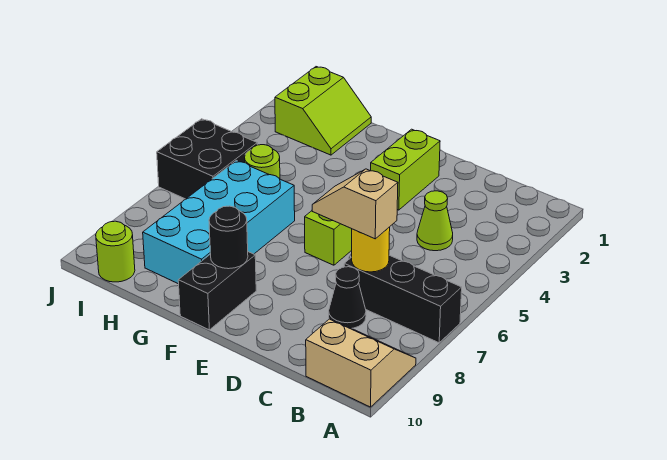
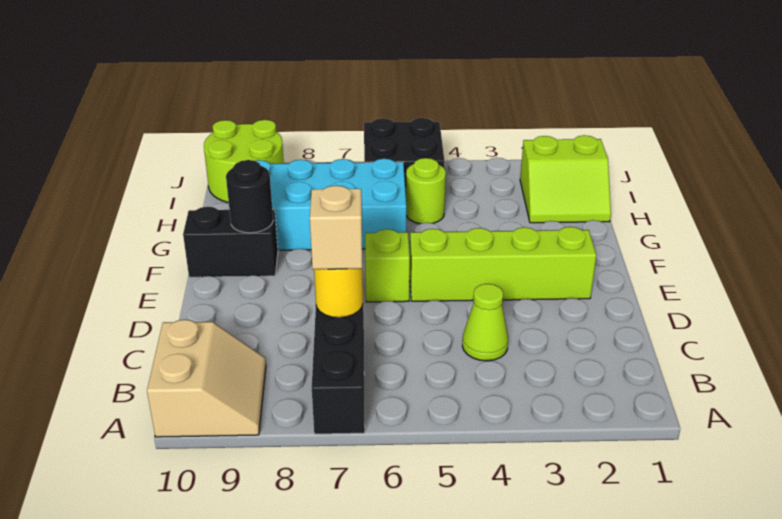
black 1x1 cone [329,267,366,328] -> none
lime 1x2 brick [371,129,440,210] -> lime 1x4 brick [410,227,596,301]
lime 1x1 round brick [96,221,135,282] -> lime 2x2 round brick [204,120,284,203]

